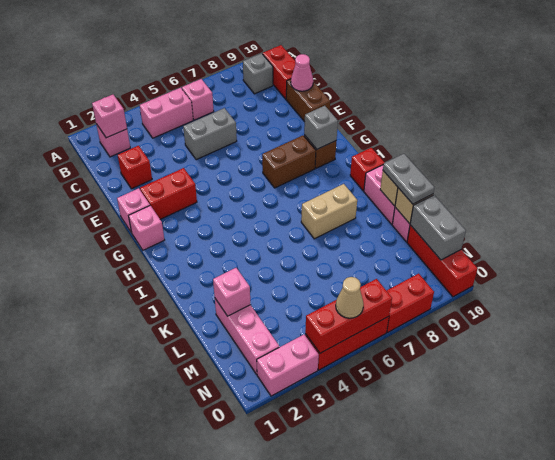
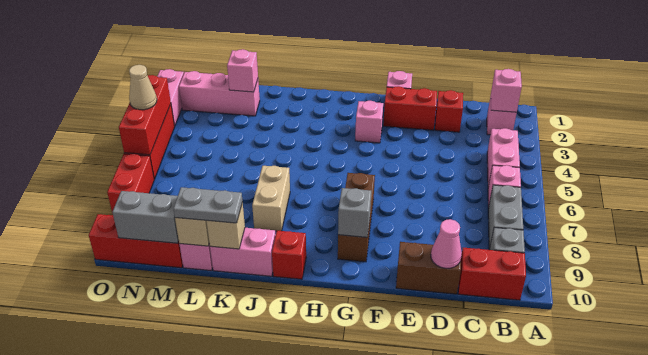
grey 1x2 brick [183,108,237,160] -> grey 1x2 brick moved to [488,185,523,249]
red 1x2 brick [140,168,197,219] -> red 1x2 brick turned to [383,86,437,130]
pink 1x1 brick [129,206,164,250] -> pink 1x1 brick moved to [355,101,383,143]

